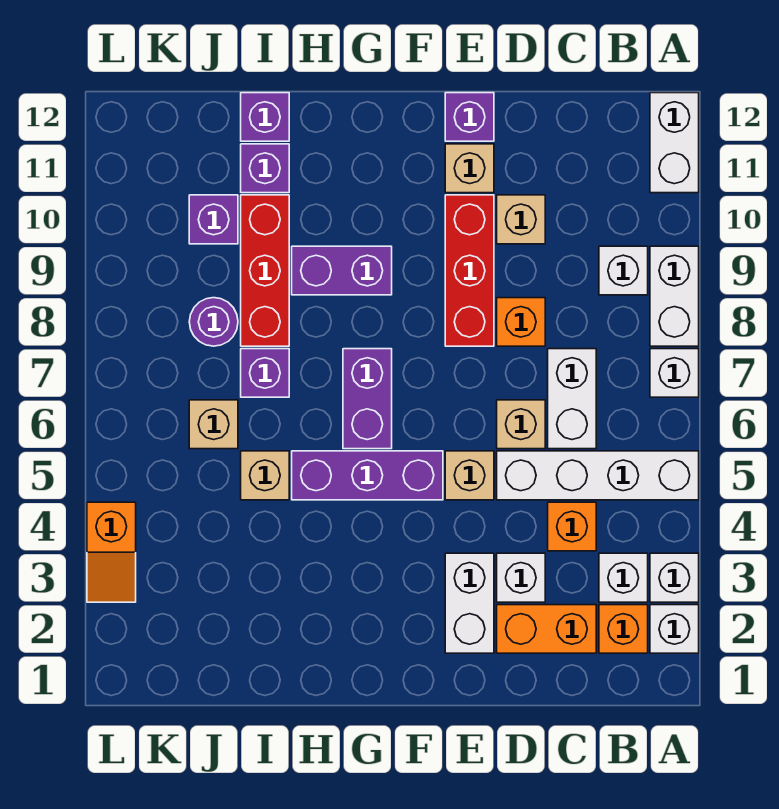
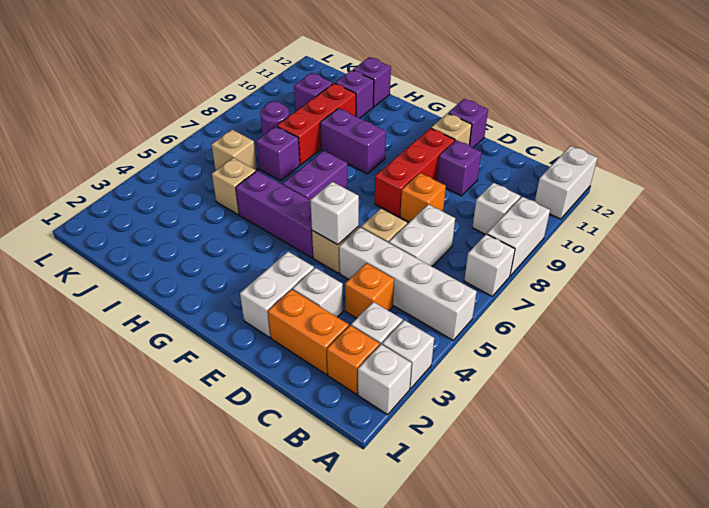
tan 1x1 brick [497,195,545,244] -> purple 1x1 brick [437,140,481,196]
none -> white 1x1 brick [310,182,359,245]
orange 1x2 slope [87,502,136,602] -> none

